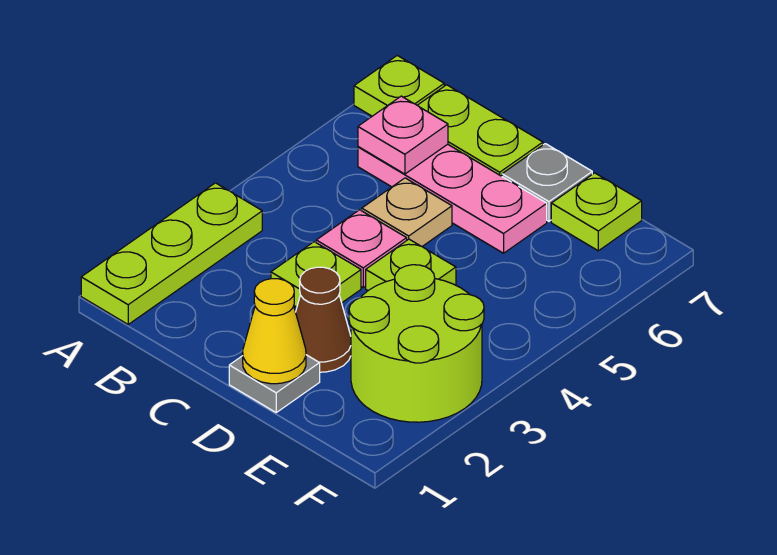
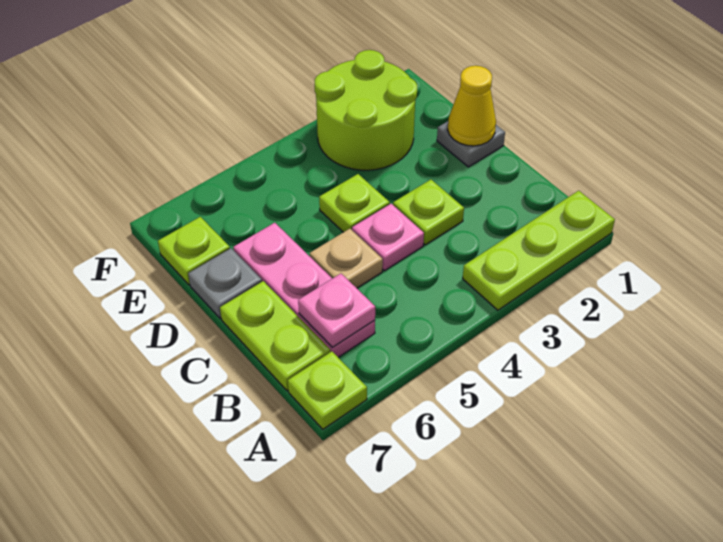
brown 1x1 cone [296,267,351,372] -> none

